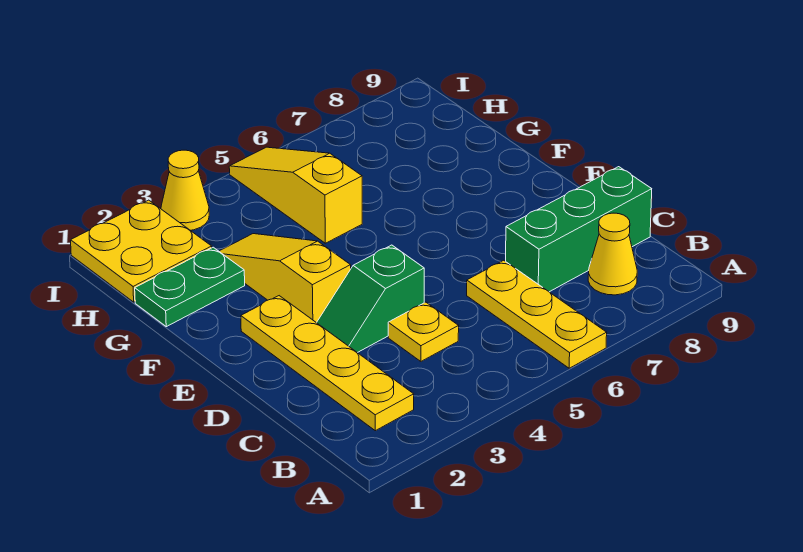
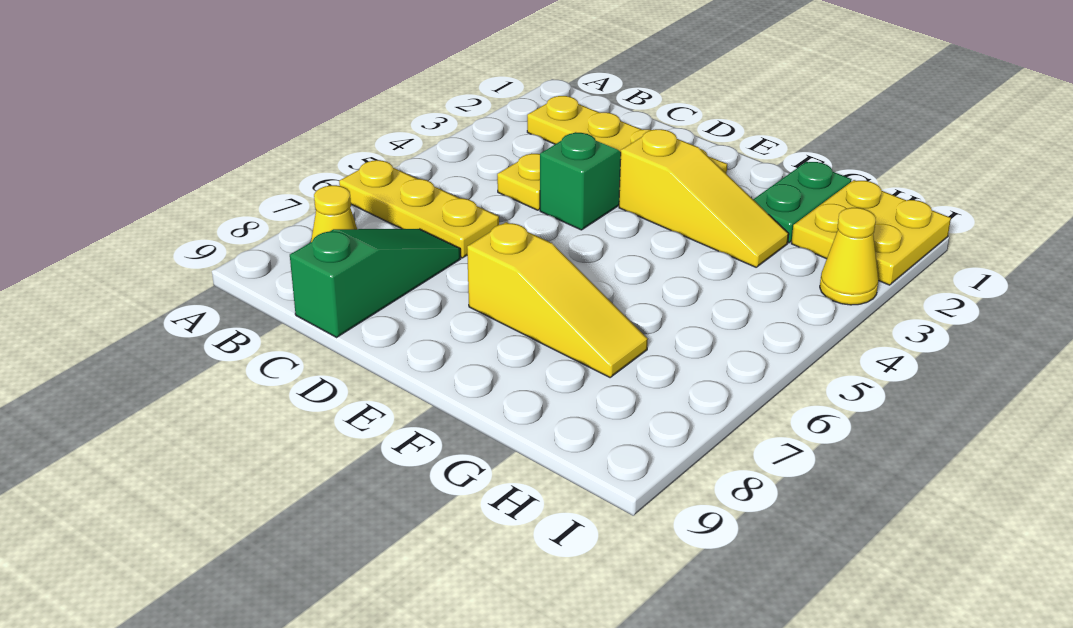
green 1x3 brick [506,167,652,292] -> green 1x3 slope [290,229,460,337]
yellow 1x3 slope [229,147,362,243] -> yellow 1x3 slope moved to [467,222,648,377]

